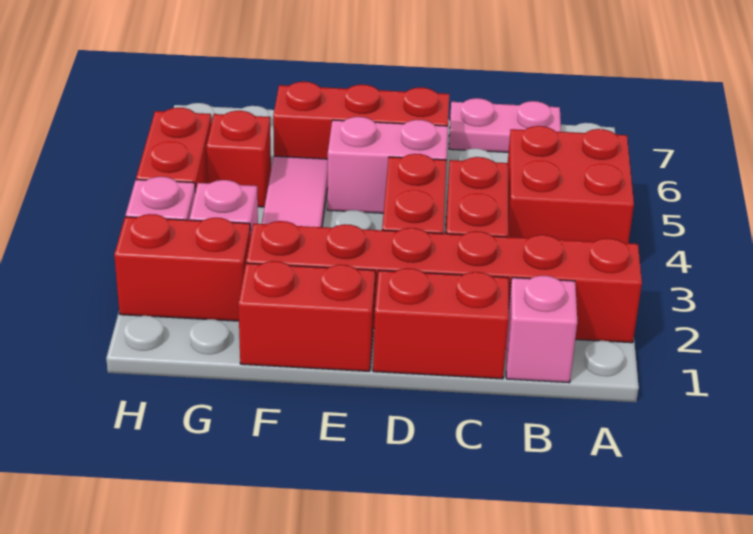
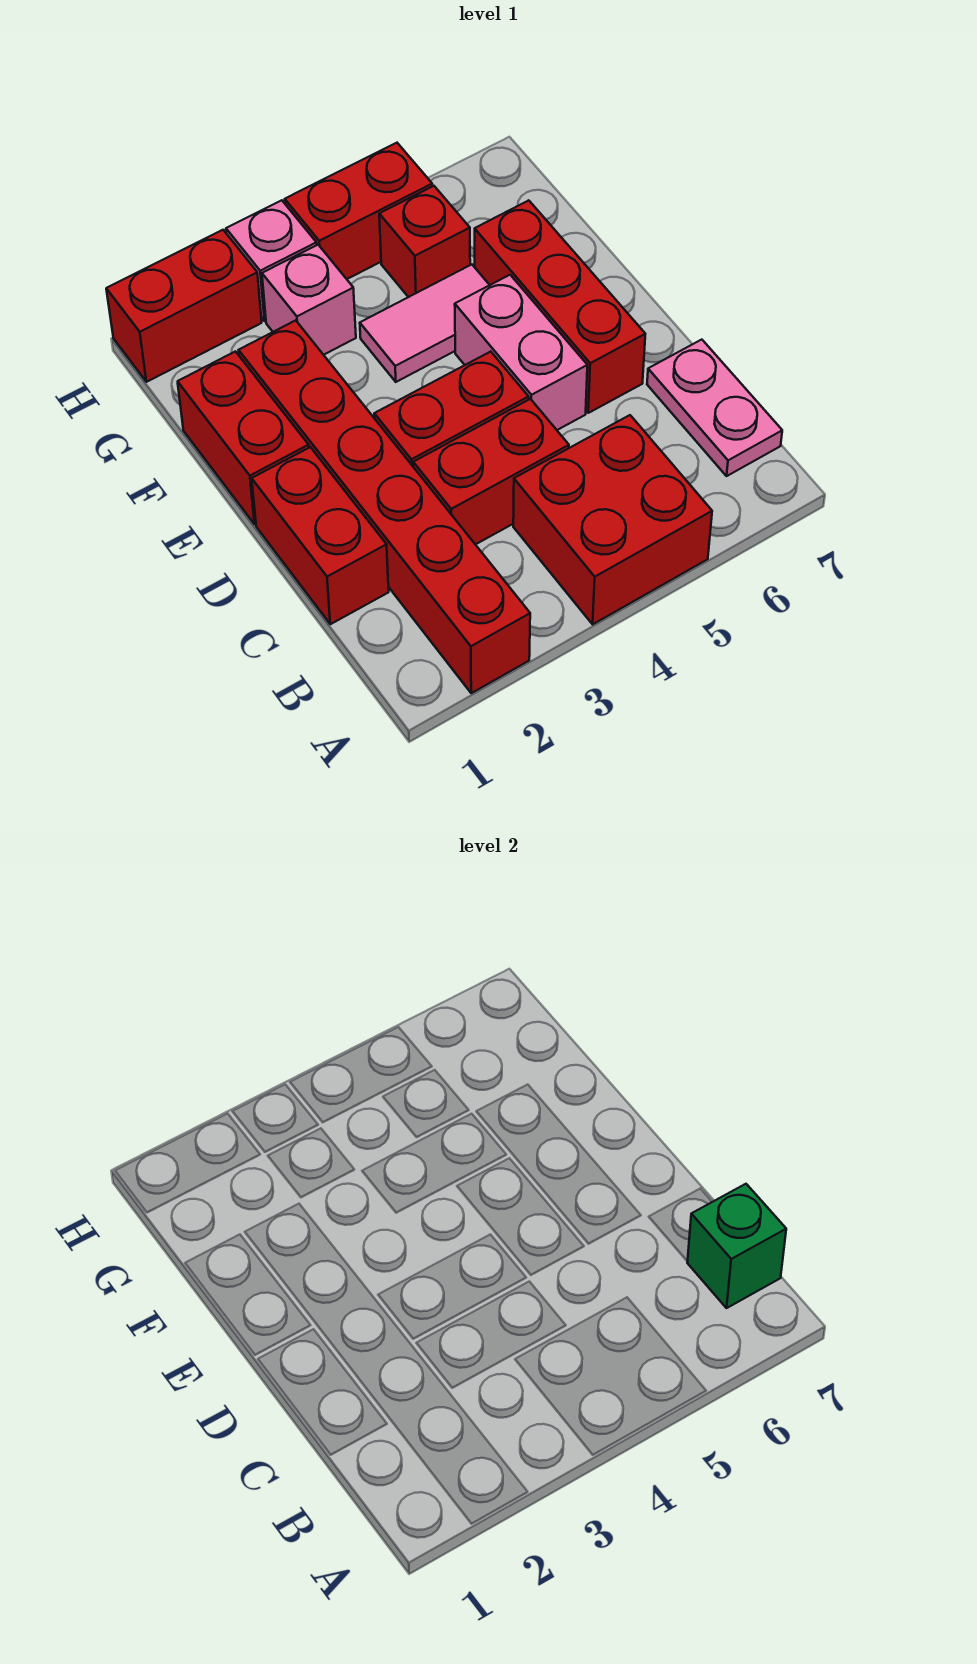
pink 1x1 brick [506,276,577,383] -> none
none -> green 1x1 brick [687,1184,786,1308]
red 1x2 brick [114,214,250,321] -> red 1x2 brick turned to [106,230,262,382]

